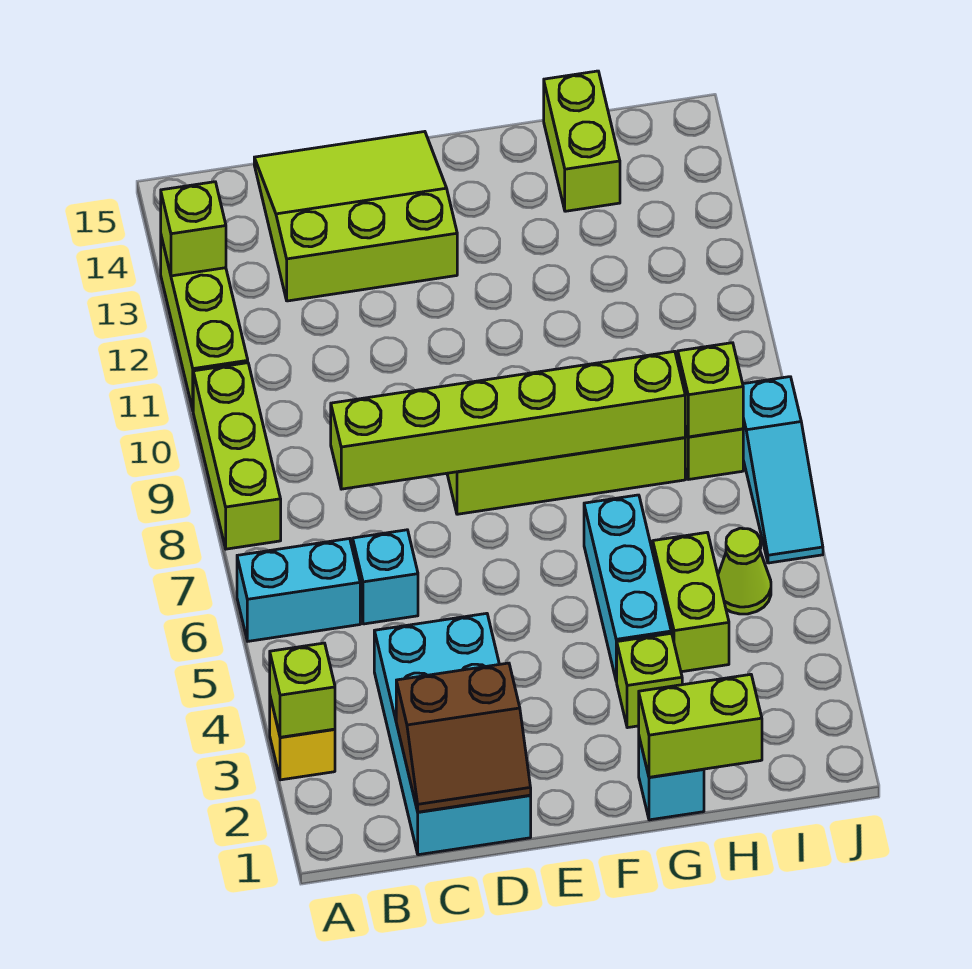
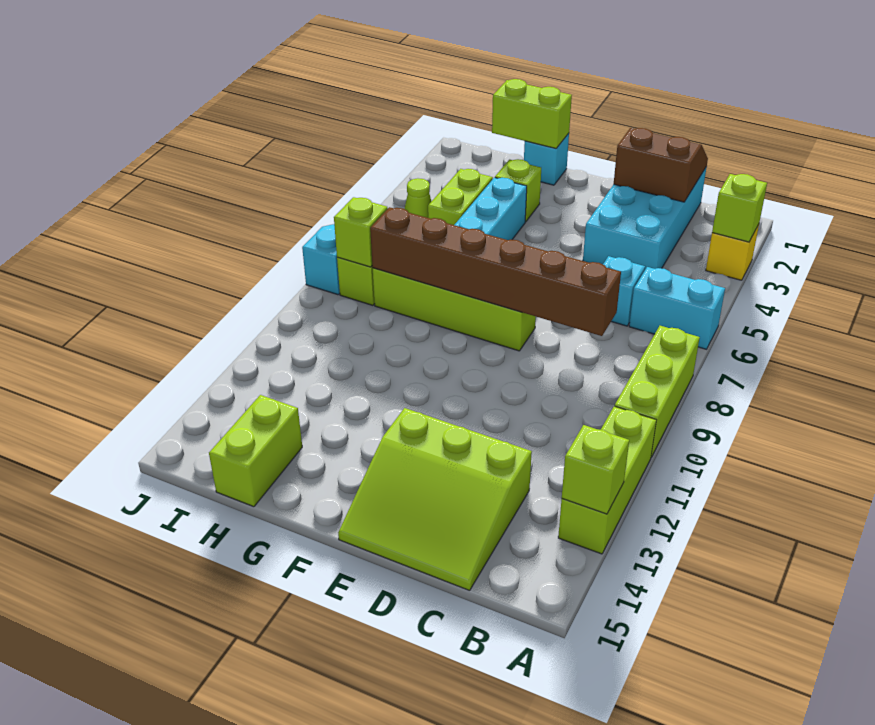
lime 1x6 brick [331,351,685,489] -> brown 1x6 brick [370,207,621,336]

